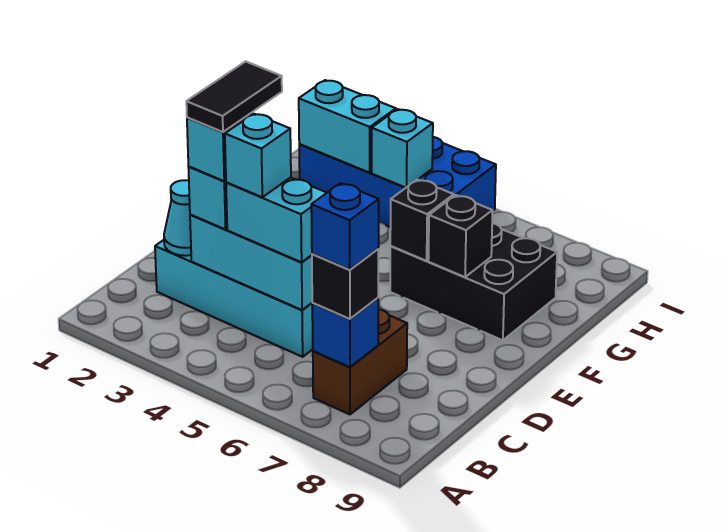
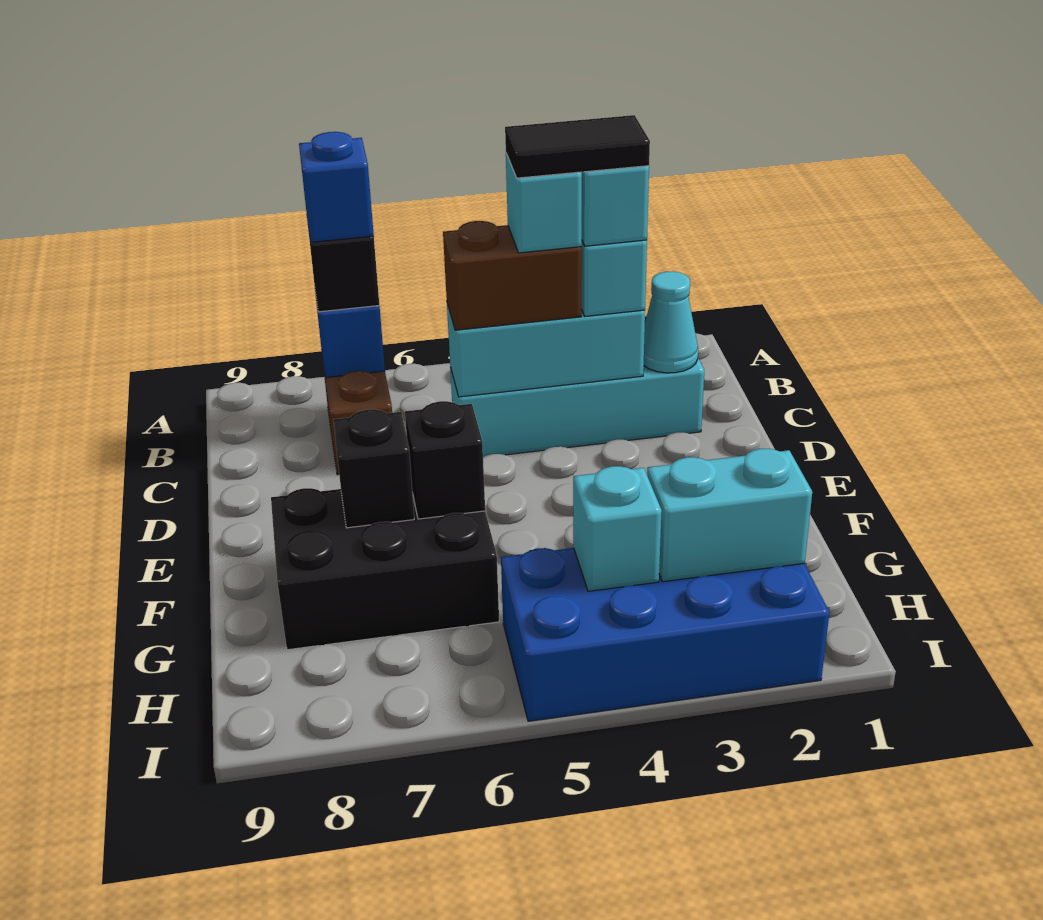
black 1x2 tile [186,62,282,132] -> black 1x2 tile turned to [505,115,650,178]
cyan 1x2 brick [226,177,327,262] -> brown 1x2 brick [443,221,582,330]

